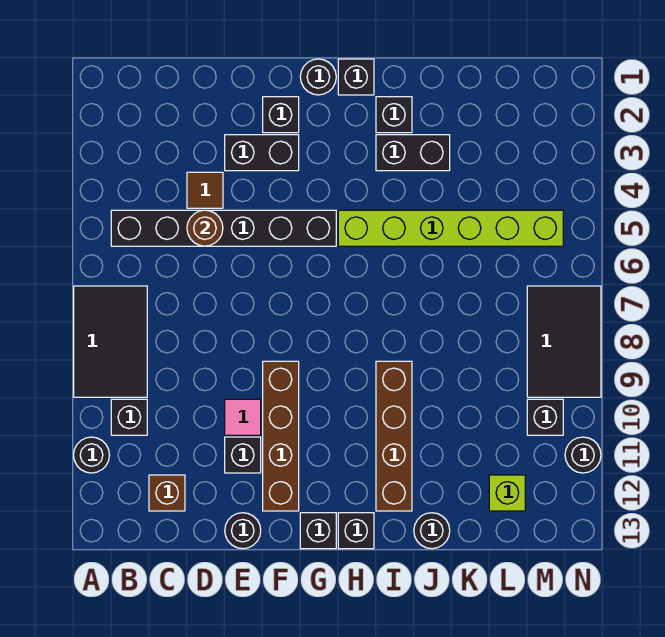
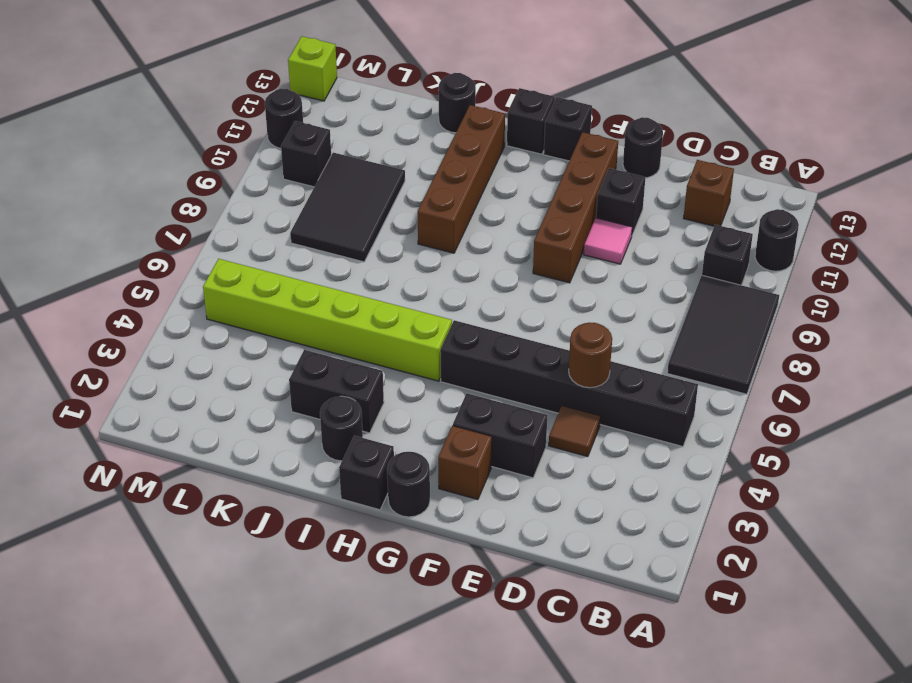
black 1x1 brick [263,97,299,133] -> brown 1x1 brick [438,426,492,500]
black 1x1 brick [376,97,412,133] -> black 1x1 round brick [320,396,363,461]
lime 1x1 brick [489,475,525,511] -> lime 1x1 brick moved to [288,36,337,101]
black 2x3 tile [527,286,601,397] -> black 2x3 tile moved to [290,153,405,262]

